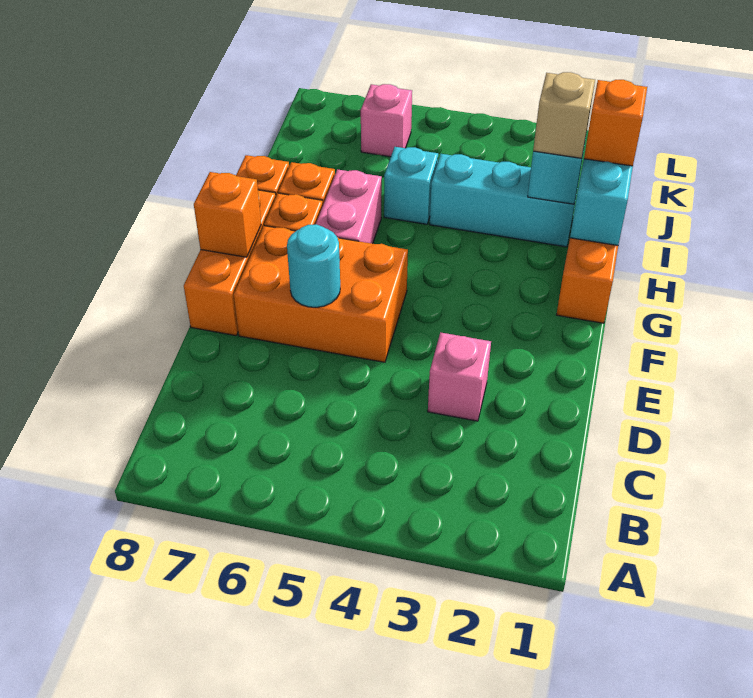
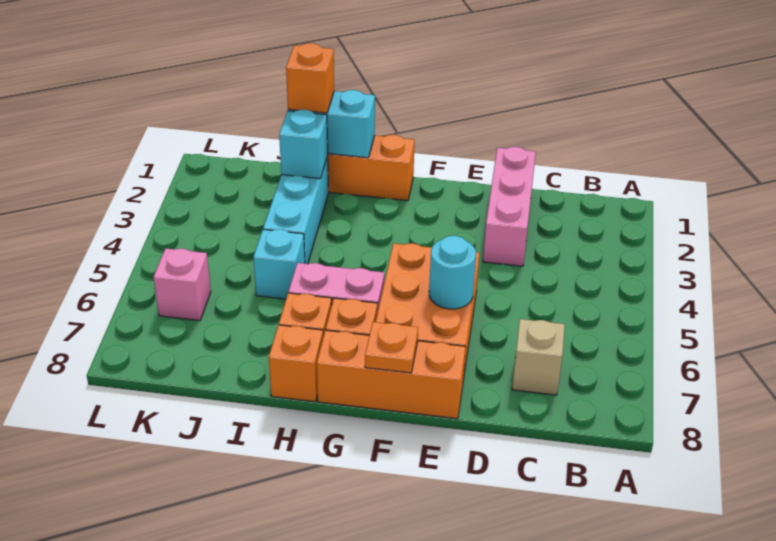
pink 1x1 brick [428,332,491,421] -> pink 1x3 brick [483,147,536,266]
orange 1x1 brick [194,172,261,257] -> orange 1x1 plate [365,322,418,373]
tan 1x1 brick [533,72,595,158] -> tan 1x1 brick moved to [512,319,565,395]

